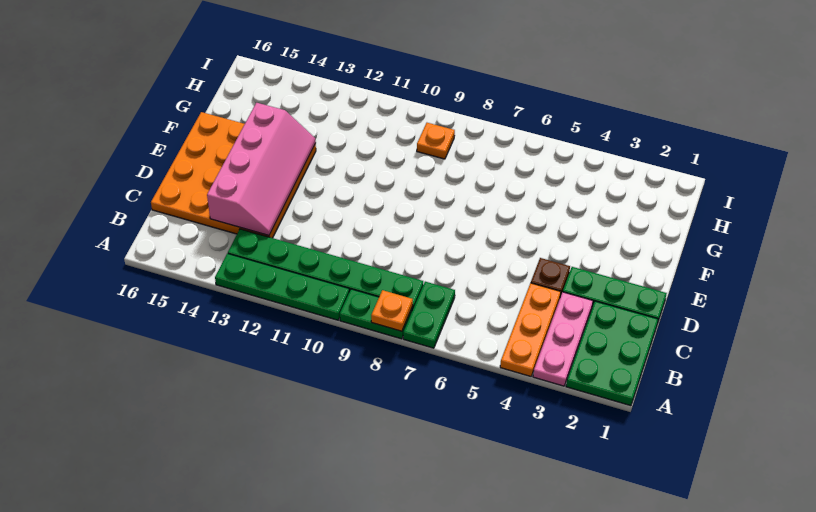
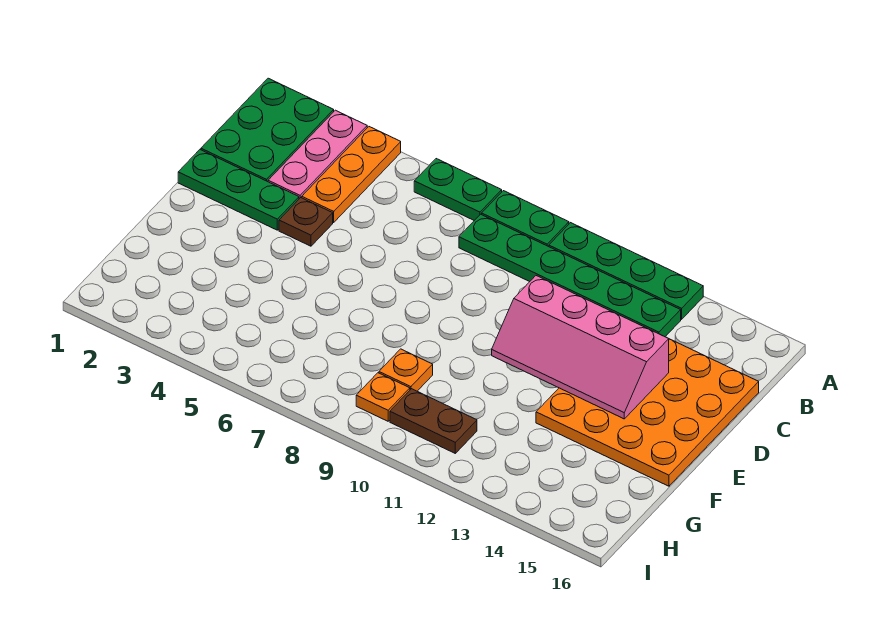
green 1x2 plate [403,282,455,348] -> green 1x2 plate turned to [414,159,502,220]
orange 1x1 plate [371,290,413,331] -> orange 1x1 plate moved to [379,349,433,391]
pink 2x4 slope [207,103,316,235] -> pink 2x4 slope turned to [492,276,669,419]
none -> brown 1x2 plate [390,389,477,453]

